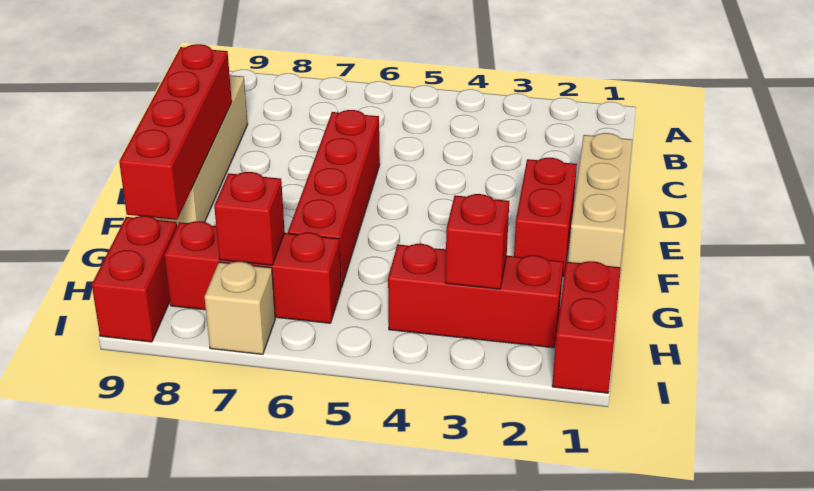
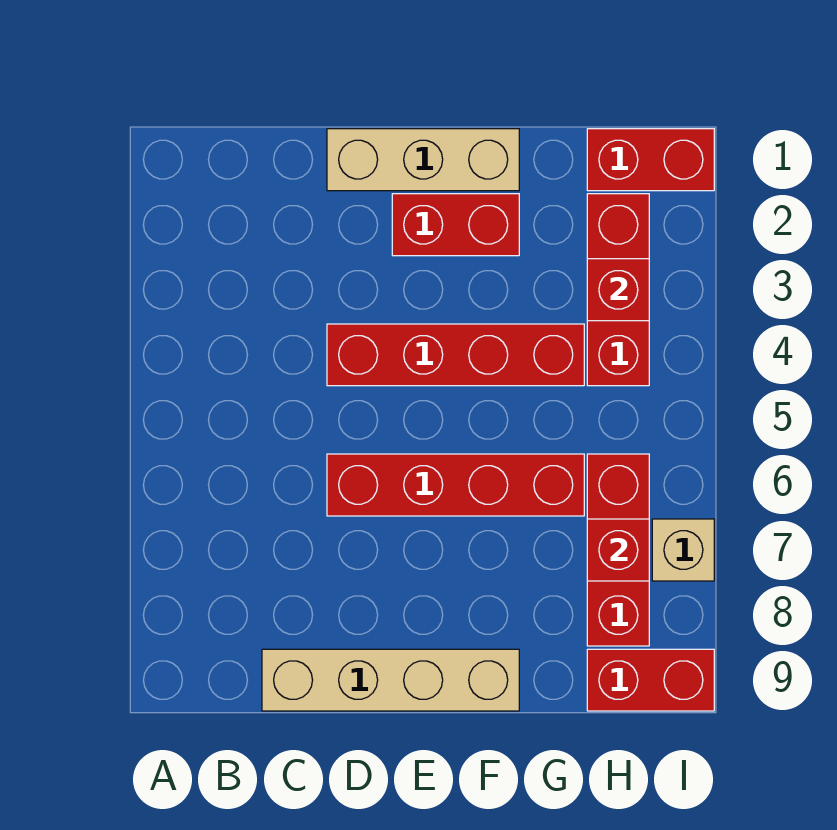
red 1x4 brick [119,44,232,220] -> red 1x4 brick moved to [327,324,584,386]

